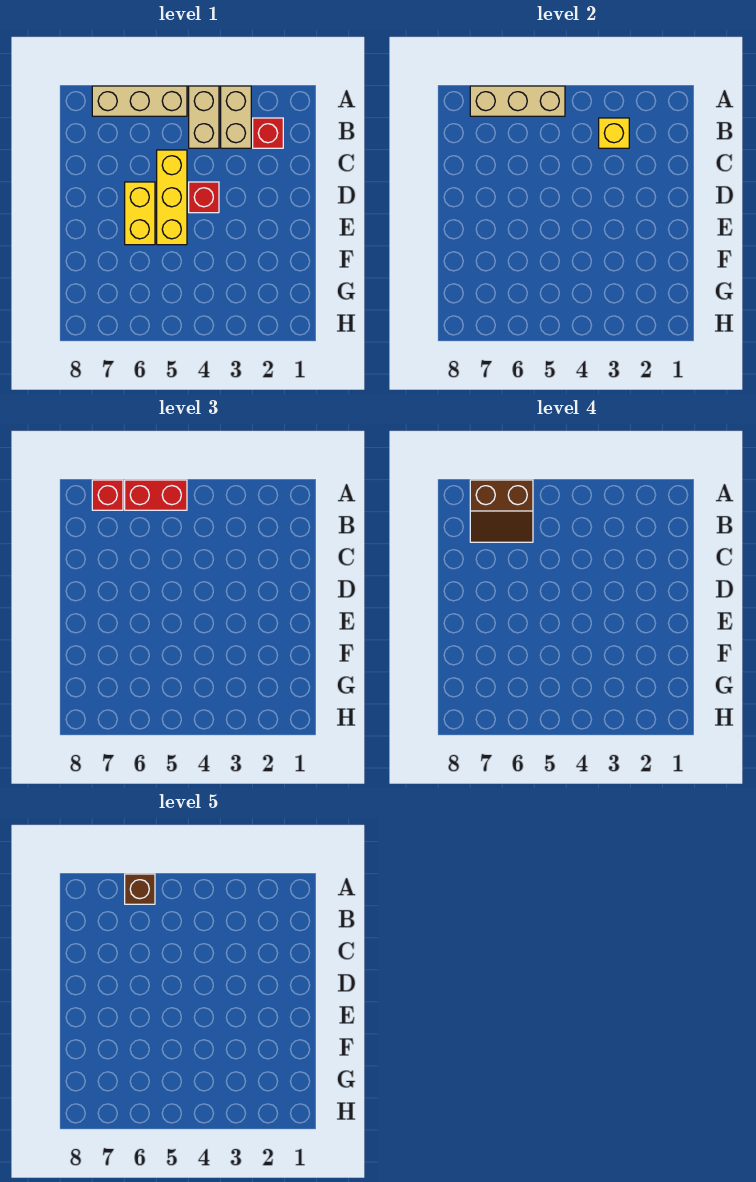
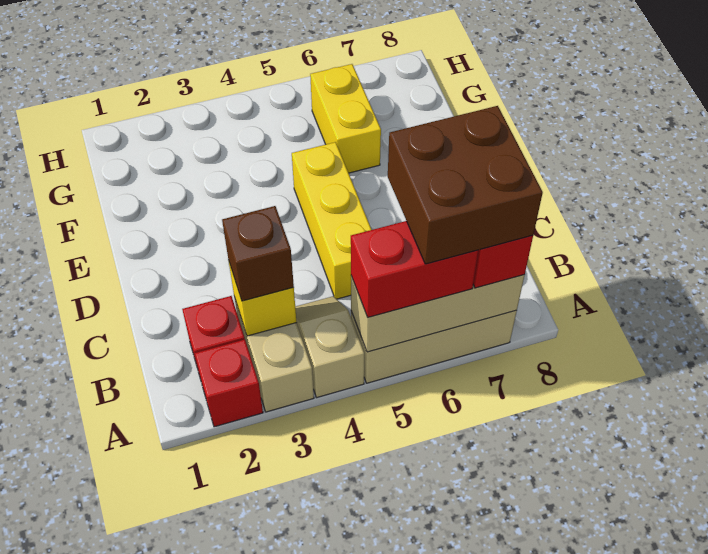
tan 1x2 brick [189,86,219,148] -> tan 1x2 slope [295,296,364,398]
brown 2x2 slope [470,480,533,542] -> brown 2x2 brick [388,106,543,264]
brown 1x1 brick [125,874,155,904] -> brown 1x1 brick moved to [222,206,294,301]
red 1x1 brick [189,182,219,213] -> red 1x1 brick moved to [195,339,263,427]
yellow 1x2 brick [125,182,155,245] -> yellow 1x2 brick moved to [310,64,381,173]

